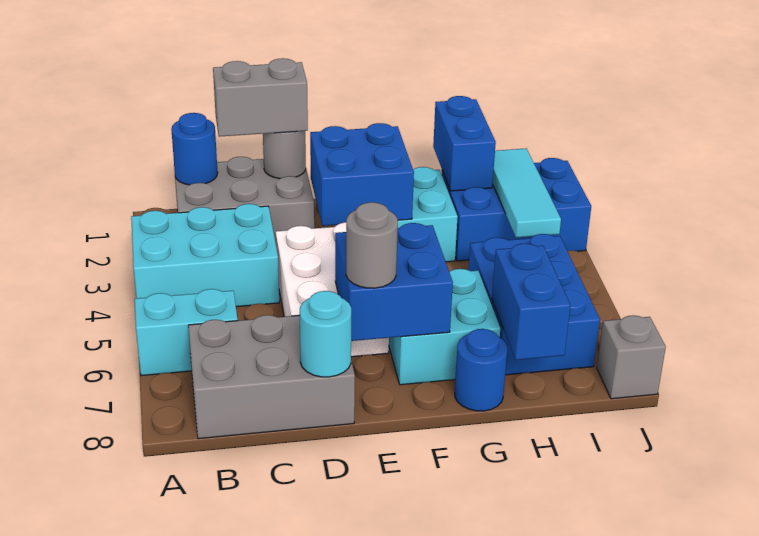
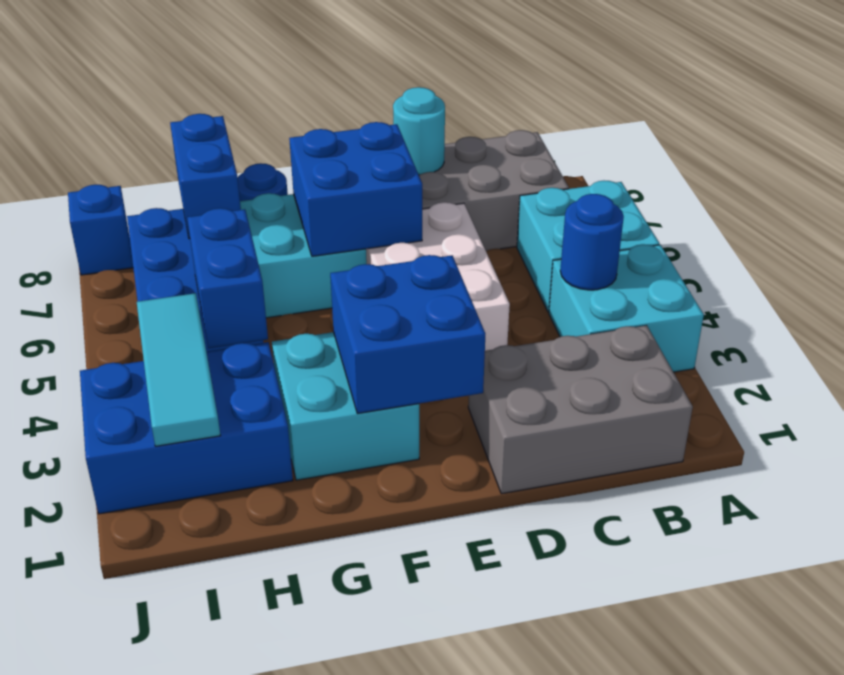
cyan 2x3 brick [131,204,279,307] -> cyan 2x2 brick [549,244,704,372]
cyan 1x2 brick [135,289,238,376] -> cyan 2x2 brick [517,181,659,312]
blue 1x1 round brick [171,113,218,185] -> blue 1x1 round brick moved to [560,194,624,290]
grey 1x2 brick [213,58,308,137] -> none
grey 1x1 round brick [263,131,306,179] -> none
grey 1x1 round brick [346,202,398,288] -> none
blue 1x2 brick [433,96,496,191] -> blue 1x2 brick moved to [187,208,268,348]
grey 1x1 brick [597,315,666,399] -> blue 1x1 brick [68,185,133,275]

